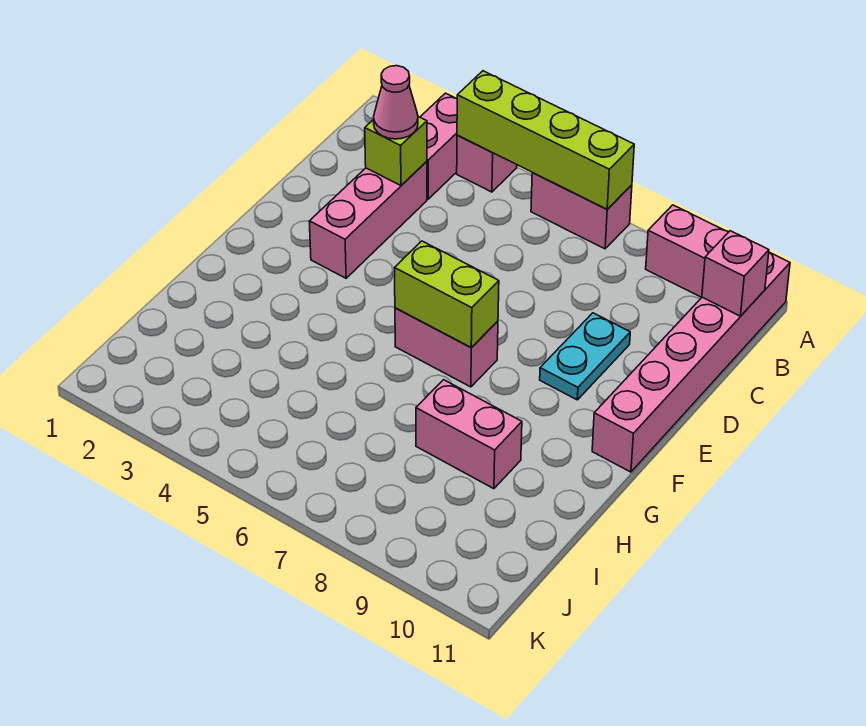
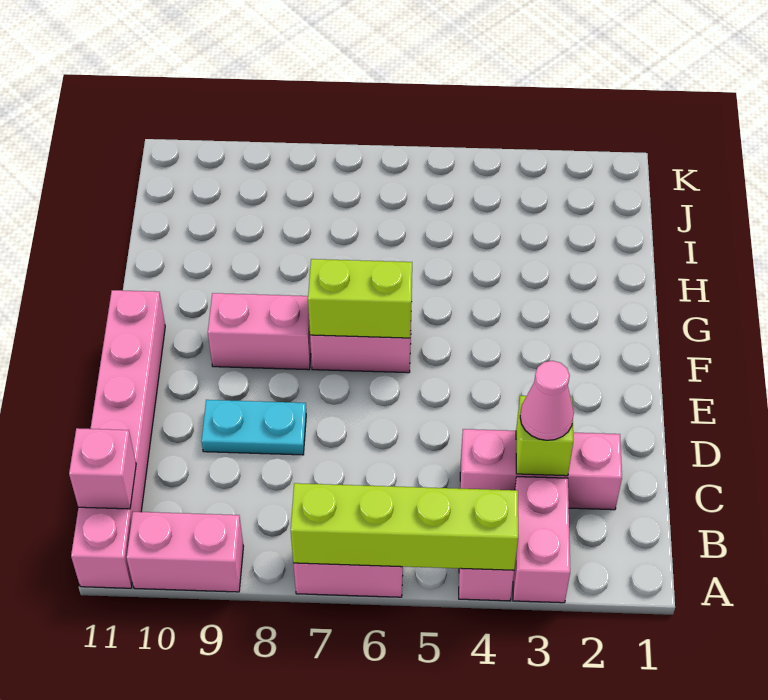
pink 1x3 brick [309,161,427,278] -> pink 1x3 brick turned to [460,429,622,510]
cyan 1x2 plate [540,313,630,400] -> cyan 1x2 plate turned to [202,400,306,455]
pink 1x2 brick [416,380,522,489] -> pink 1x2 brick moved to [208,293,311,370]

